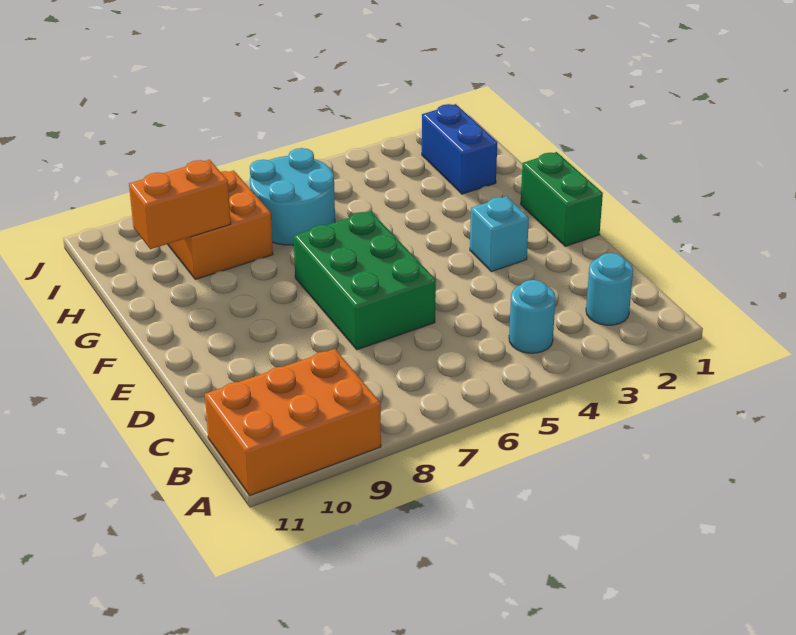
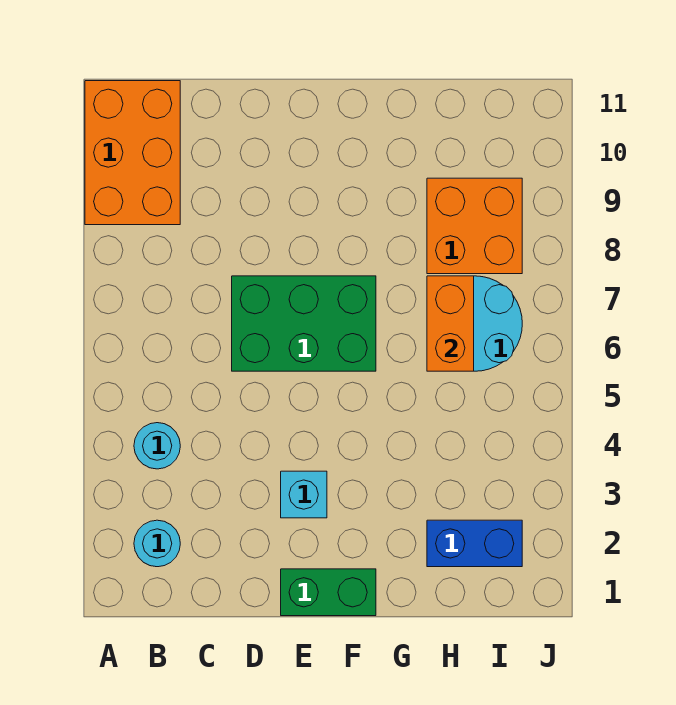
orange 1x2 brick [129,160,231,249] -> orange 1x2 brick moved to [427,276,474,371]

